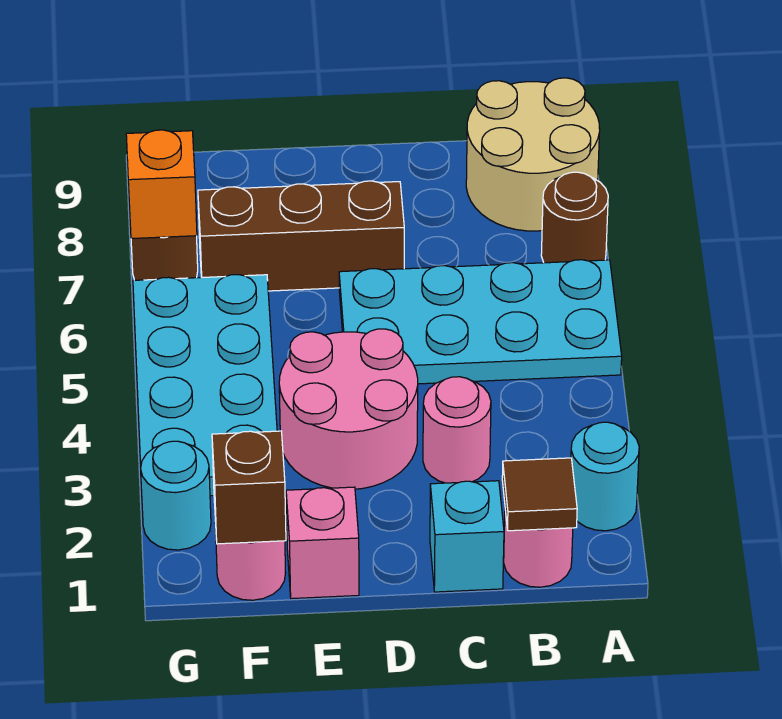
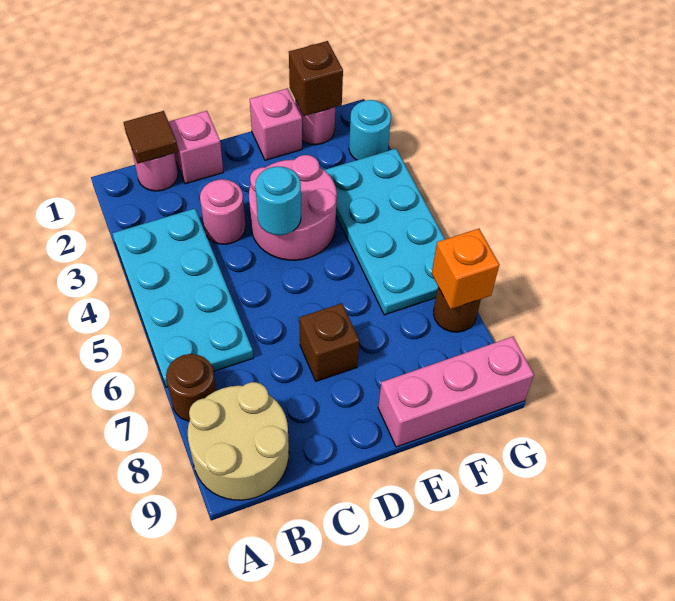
cyan 1x1 round brick [571,422,639,531] -> cyan 1x1 round brick moved to [255,166,301,235]
cyan 2x4 plate [339,260,622,384] -> cyan 2x4 plate turned to [112,209,253,387]
cyan 1x1 brick [430,481,504,592] -> pink 1x1 brick [169,111,223,184]
brown 1x3 brick [198,181,404,291] -> brown 1x1 brick [300,303,359,381]
none -> pink 1x3 brick [378,337,534,447]

